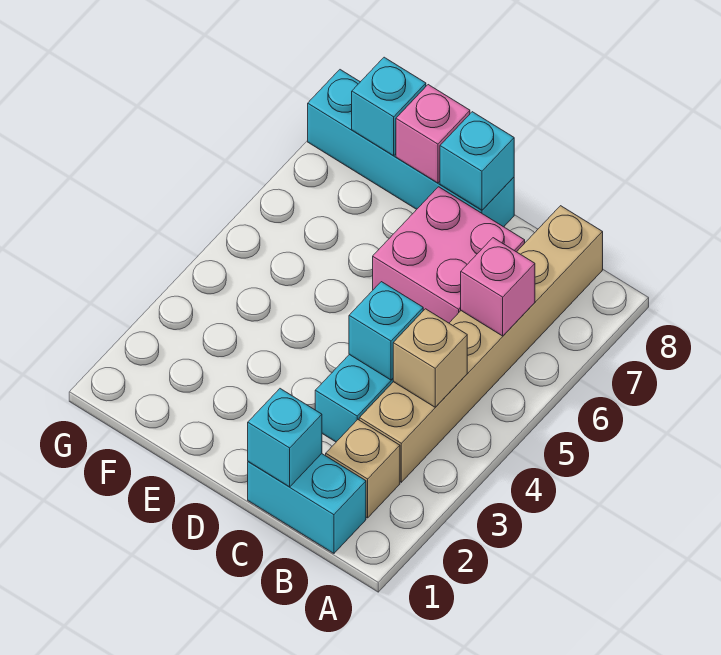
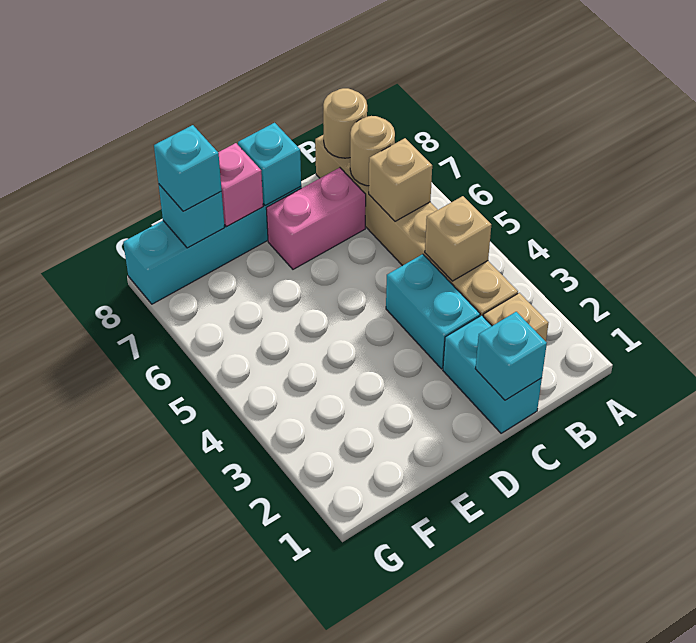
cyan 1x2 brick [248,454,366,553] -> cyan 1x2 brick turned to [443,315,542,433]
pink 1x1 brick [461,238,535,336] -> tan 1x1 brick [369,138,432,221]
none -> tan 1x1 round brick [350,116,395,186]
none -> tan 1x1 round brick [323,88,367,158]
cyan 1x1 brick [349,282,423,380] -> cyan 1x1 brick moved to [154,125,222,211]
pink 2x2 brick [373,187,525,323] -> pink 1x2 brick [266,168,366,269]

